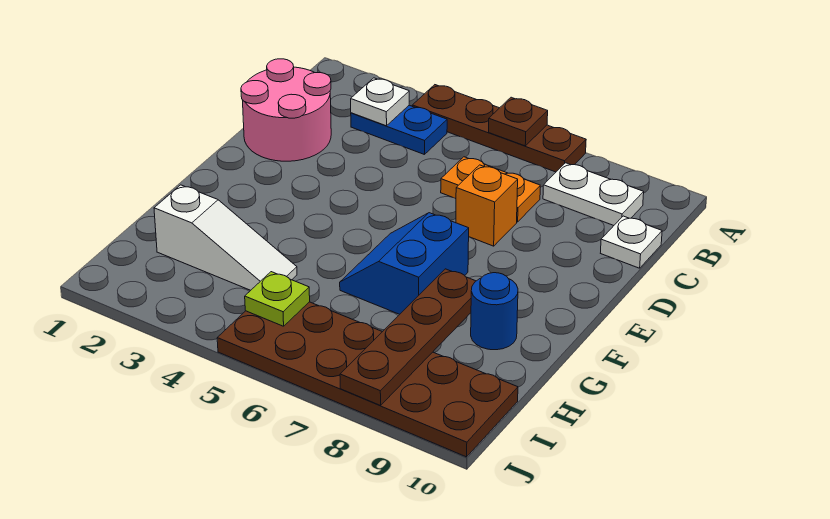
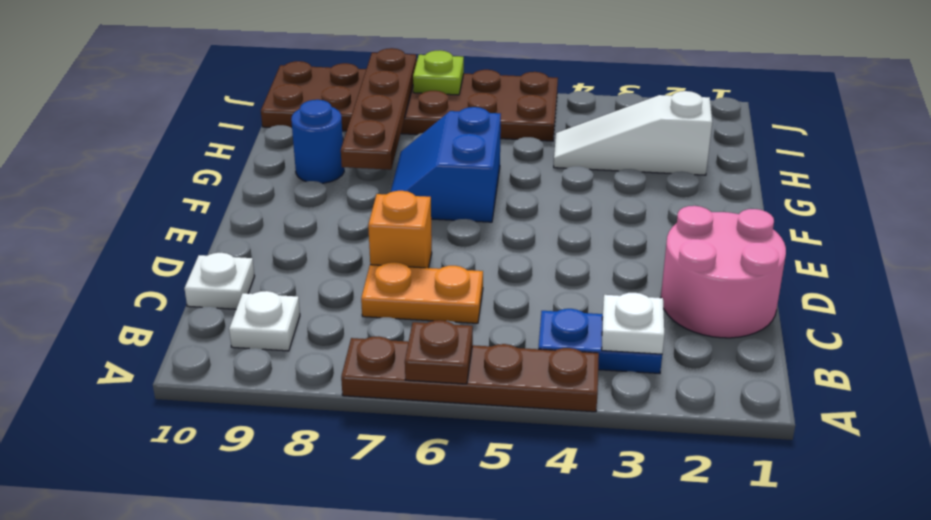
white 1x2 plate [543,163,644,225] -> white 1x1 plate [229,291,300,351]
blue 2x2 slope [340,213,469,314] -> blue 2x2 slope turned to [391,107,501,222]
lime 1x1 plate [245,272,310,326] -> lime 1x1 plate moved to [413,50,464,95]

